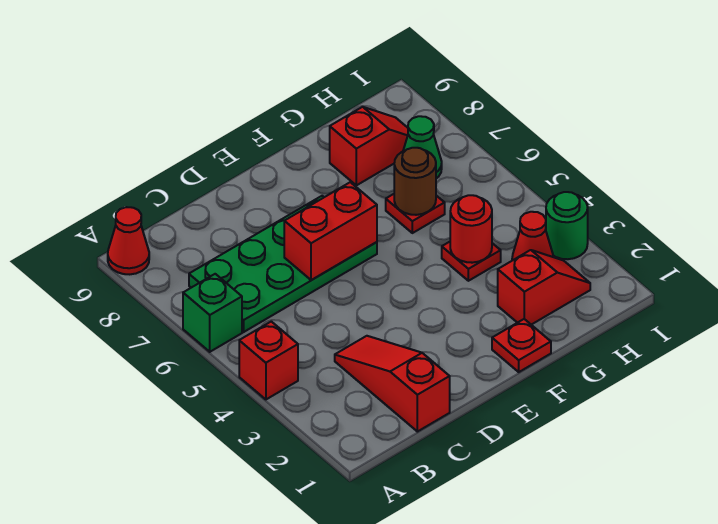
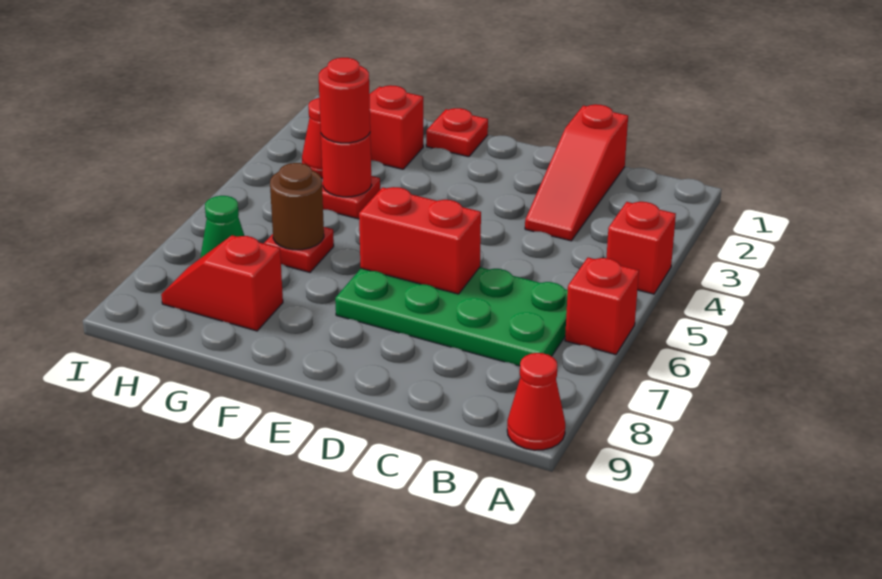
green 1x1 brick [183,274,242,352] -> red 1x1 brick [565,258,639,355]
none -> red 1x1 round brick [319,58,370,143]
green 1x1 round brick [546,192,588,259] -> none

